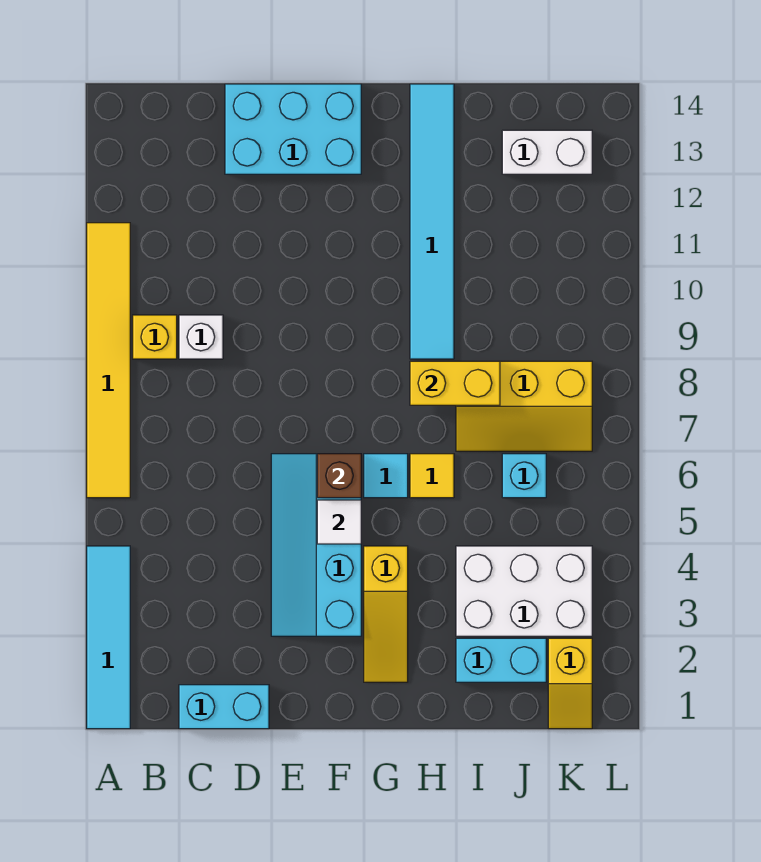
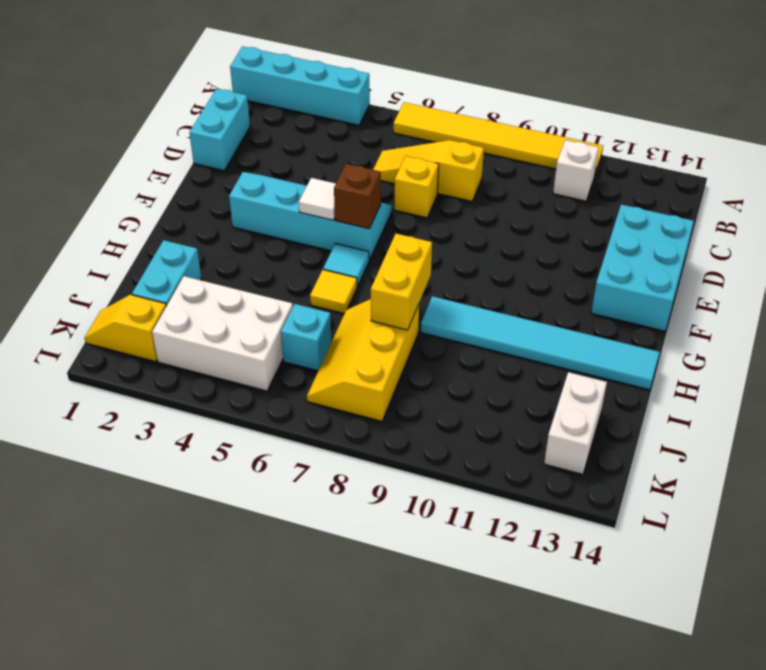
cyan 1x4 tile [87,546,130,729] -> cyan 1x4 brick [230,46,370,125]
yellow 1x1 brick [133,315,177,359] -> yellow 1x1 brick moved to [394,156,439,218]
white 1x1 brick [179,315,223,359] -> white 1x1 brick moved to [553,140,599,201]
yellow 1x3 slope [364,546,408,682] -> yellow 1x3 slope moved to [373,140,484,201]
white 2x3 brick [456,546,592,636] -> white 2x3 brick turned to [152,276,293,391]

